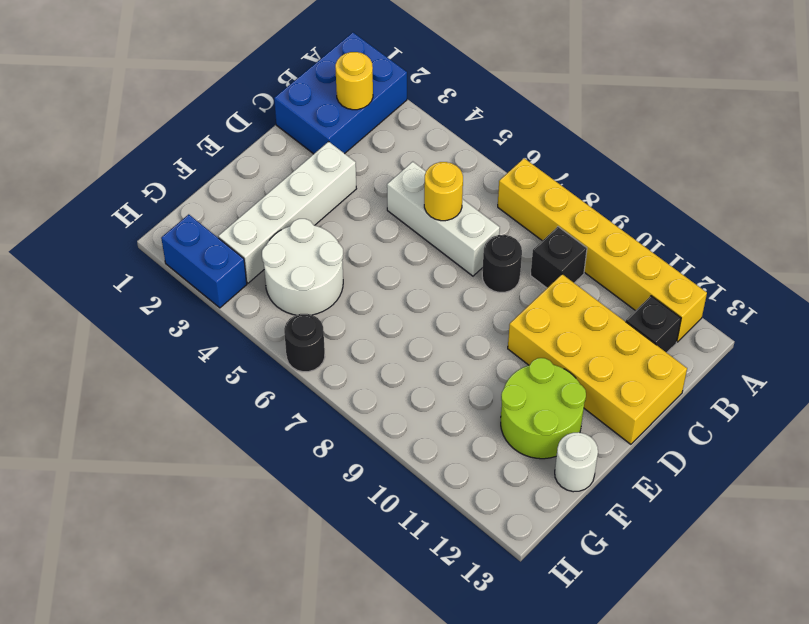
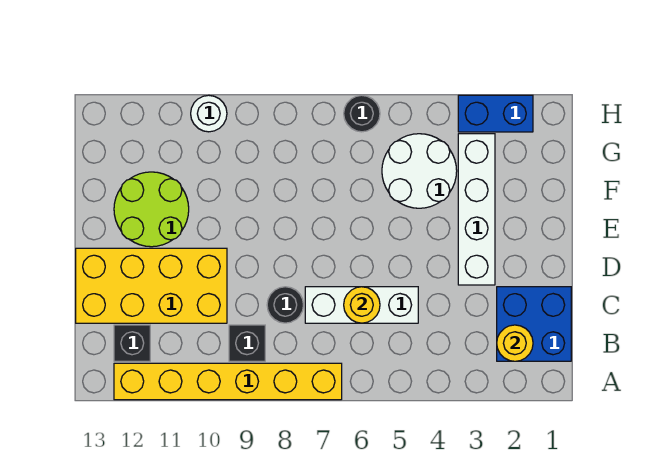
blue 2x3 brick [274,32,407,154] -> blue 2x2 brick [497,287,571,361]
white 1x1 round brick [555,432,598,492] -> white 1x1 round brick moved to [191,95,227,132]

